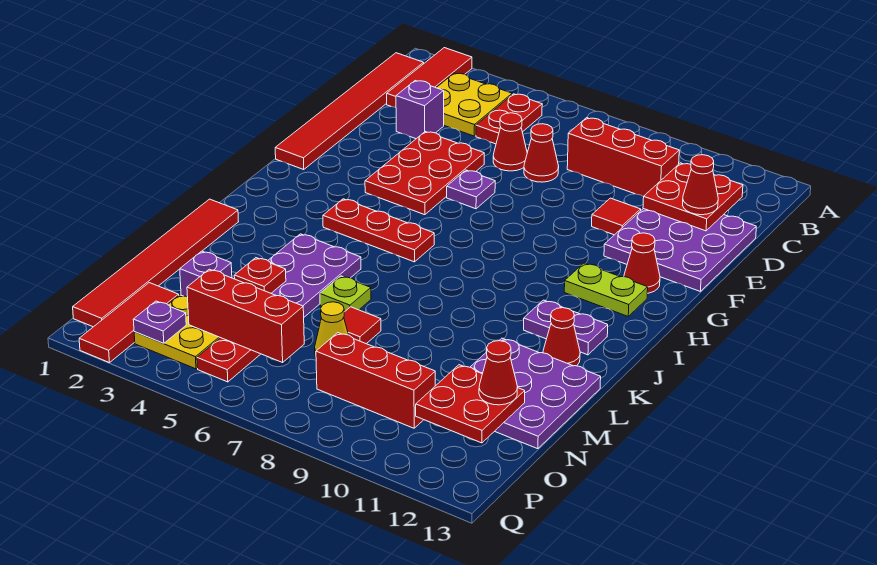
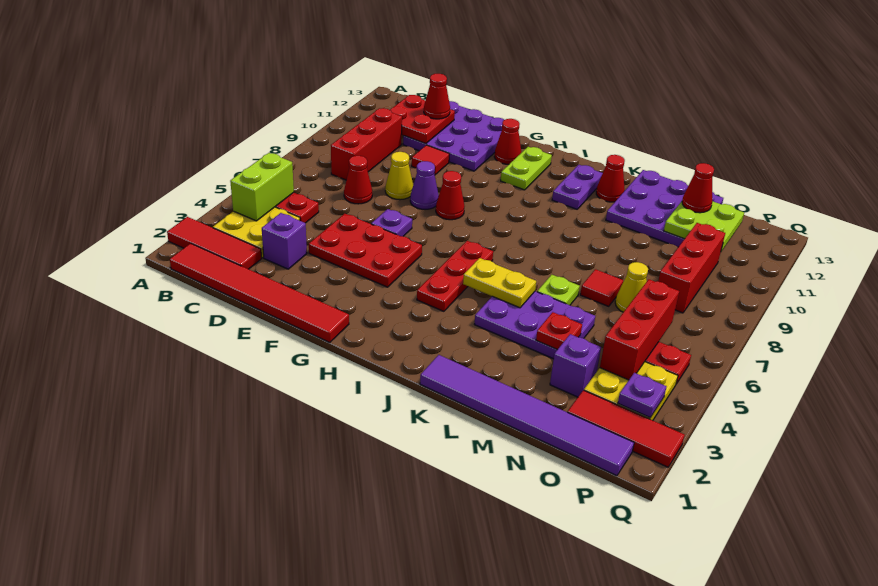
none -> lime 1x2 brick [230,153,294,221]
red 1x1 cone [493,113,527,171] -> red 1x1 cone moved to [436,171,464,220]
none -> yellow 1x1 cone [385,152,413,200]
none -> purple 1x1 cone [410,161,439,210]
none -> yellow 1x2 plate [463,258,536,308]
red 1x6 tile [73,199,239,327] -> purple 1x6 tile [420,355,634,476]
red 2x2 plate [416,365,525,443] -> lime 2x2 plate [664,202,744,251]

